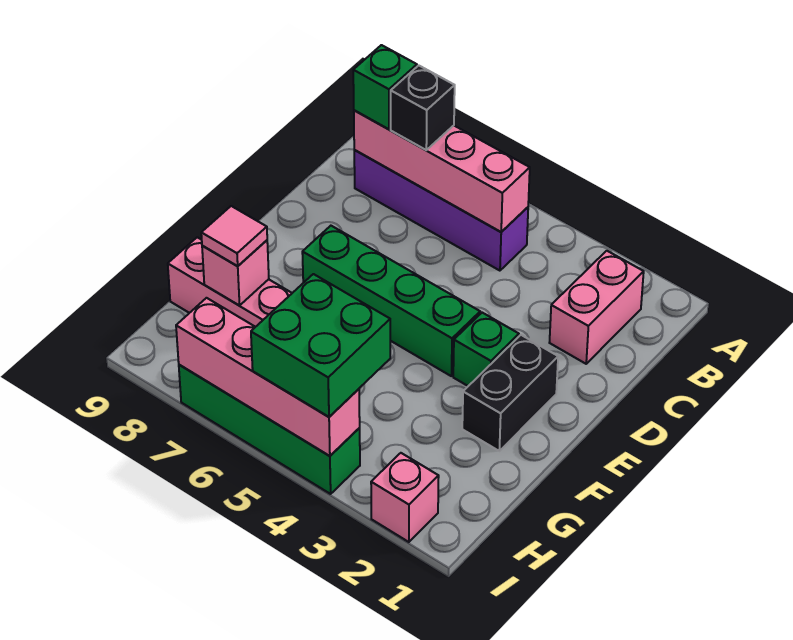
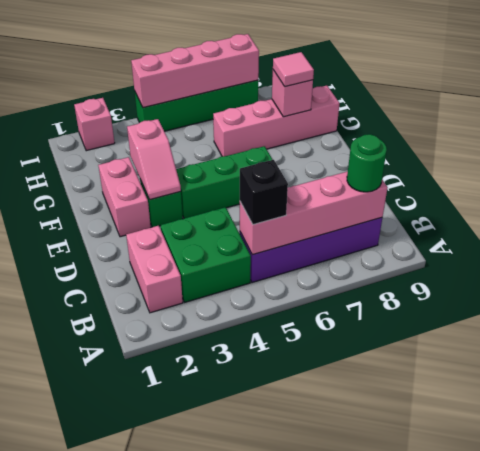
black 1x1 brick [391,66,455,150] -> black 1x1 brick moved to [240,160,288,225]
green 1x1 brick [353,45,417,129] -> green 1x1 round brick [347,134,387,192]
black 1x2 brick [462,335,558,451] -> pink 1x2 brick [98,157,151,237]
none -> pink 1x2 slope [127,119,181,200]
green 1x4 brick [302,226,480,376] -> green 1x3 brick [176,146,273,218]
green 2x2 brick [251,274,390,417] -> green 2x2 brick moved to [161,207,251,302]

